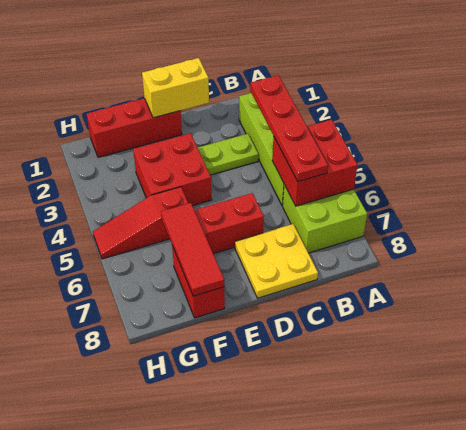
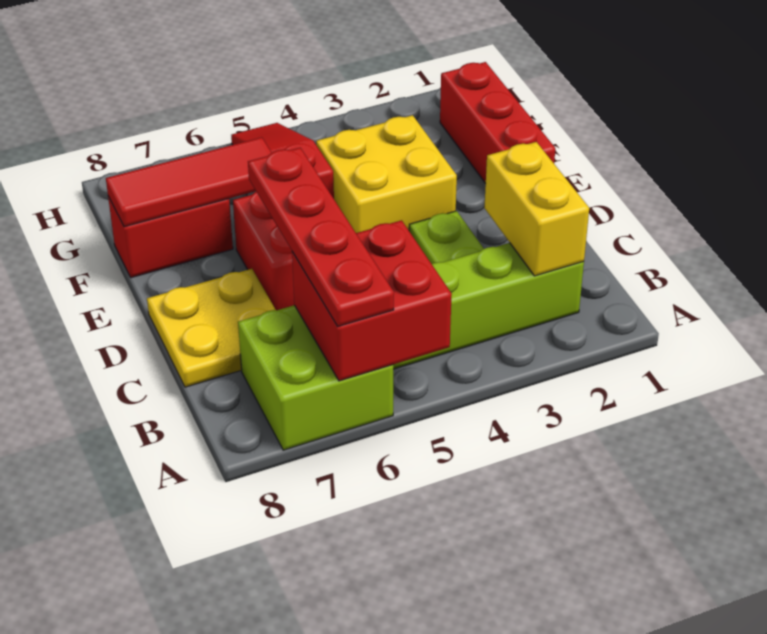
red 1x4 plate [250,75,328,182] -> red 1x4 plate turned to [248,148,394,326]
yellow 1x2 brick [142,58,209,118] -> yellow 1x2 brick moved to [484,142,589,276]
red 2x2 brick [133,133,212,206] -> yellow 2x2 brick [316,115,457,233]

